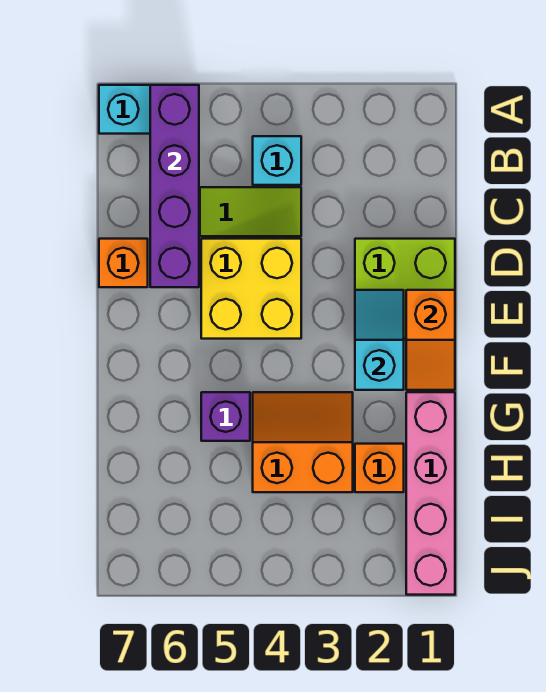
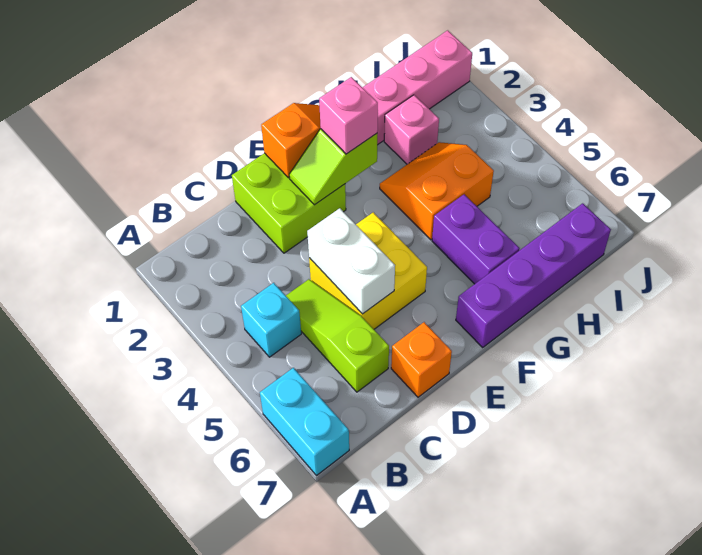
purple 1x4 brick [150,85,199,287] -> purple 1x4 brick moved to [456,203,611,347]
none -> white 1x2 brick [307,208,395,314]
cyan 1x2 slope [355,290,404,390] -> lime 1x2 slope [289,129,377,205]
none -> pink 1x1 brick [319,77,378,154]
orange 2x2 slope [253,392,353,492] -> orange 2x2 slope turned to [380,142,494,240]
purple 1x1 brick [201,392,250,441] -> purple 1x2 brick [432,194,520,284]
orange 1x1 brick [355,444,404,492] -> pink 1x1 brick [384,95,439,164]

